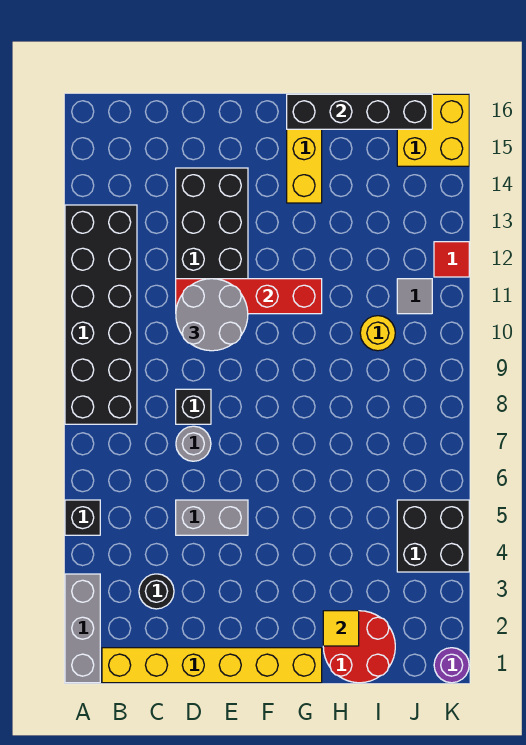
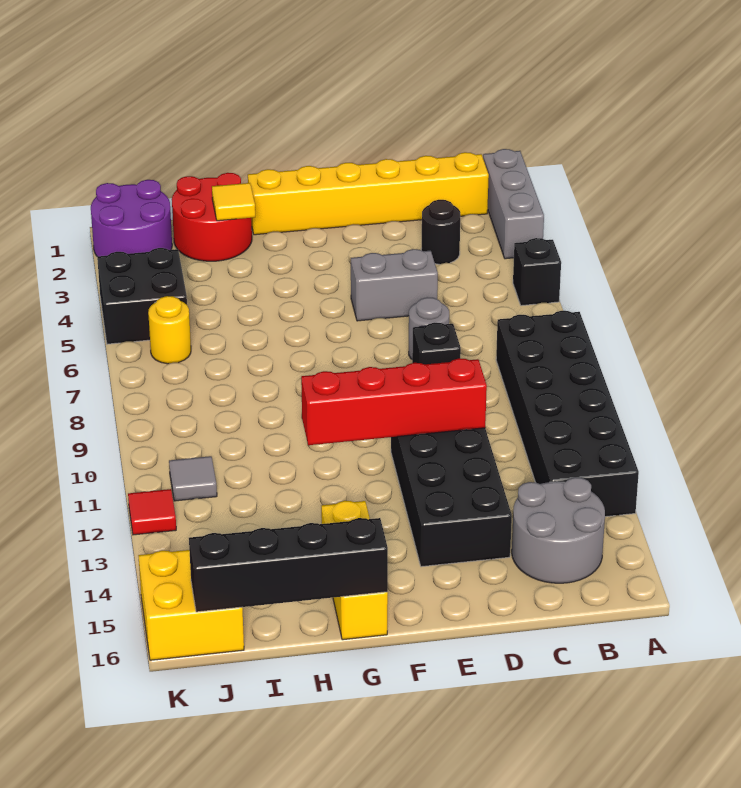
grey 2x2 round brick [176,279,248,351] -> grey 2x2 round brick moved to [512,477,605,583]
yellow 1x1 round brick [360,316,395,351] -> yellow 1x1 round brick moved to [148,296,191,364]
purple 1x1 round brick [434,648,469,683] -> purple 2x2 round brick [91,180,172,256]

